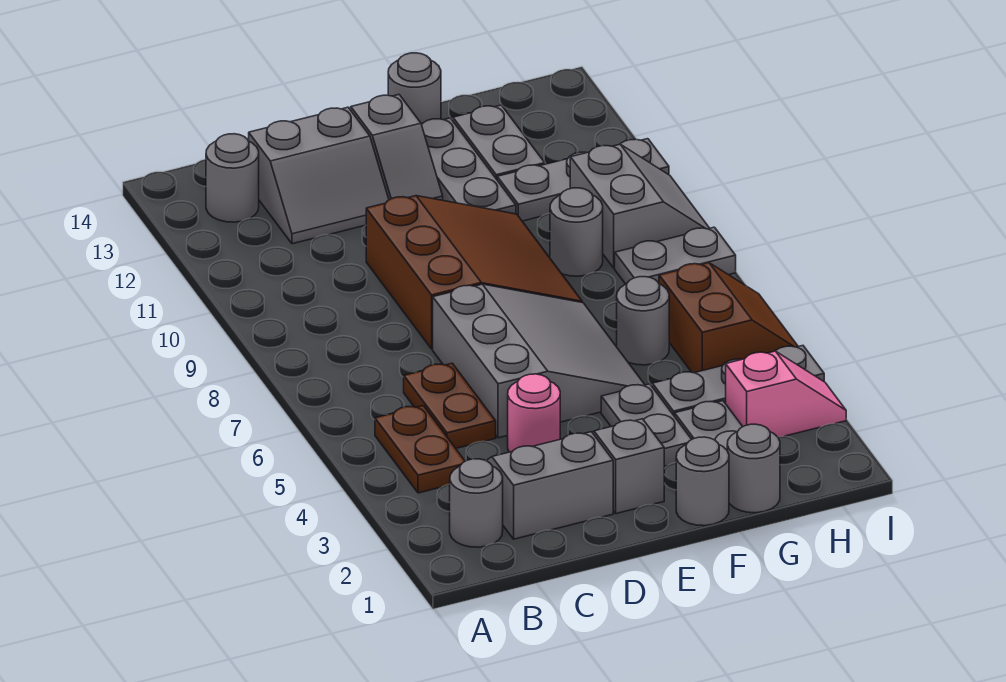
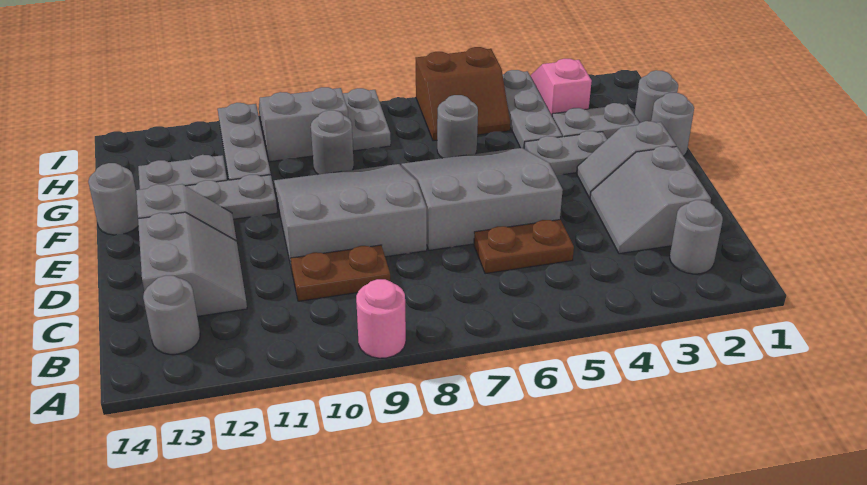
brown 1x2 plate [375,406,465,493] -> brown 1x2 plate moved to [291,245,390,301]
pink 1x1 round brick [508,374,560,452] -> pink 1x1 round brick moved to [356,279,406,358]
brown 3x3 slope [366,196,582,349] -> grey 3x3 slope [274,164,427,270]
brown 2x2 slope [659,263,798,373] -> brown 2x2 slope turned to [416,47,510,141]

